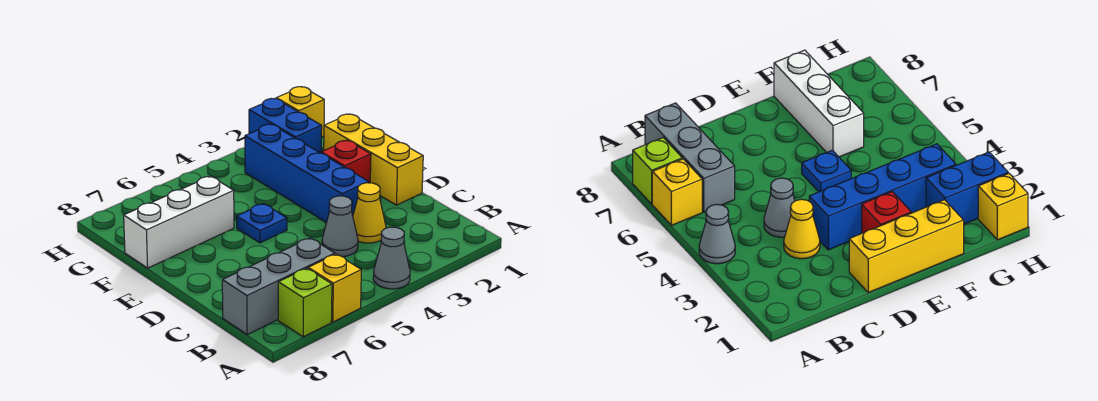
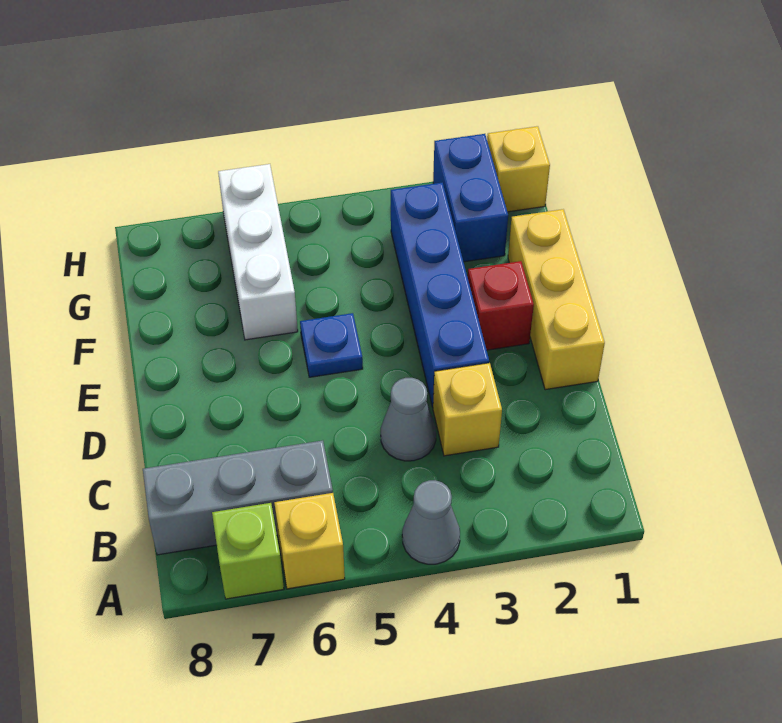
yellow 1x1 cone [353,183,386,243] -> yellow 1x1 brick [433,363,502,456]
white 1x3 brick [124,176,234,268] -> white 1x3 brick turned to [218,164,298,340]

